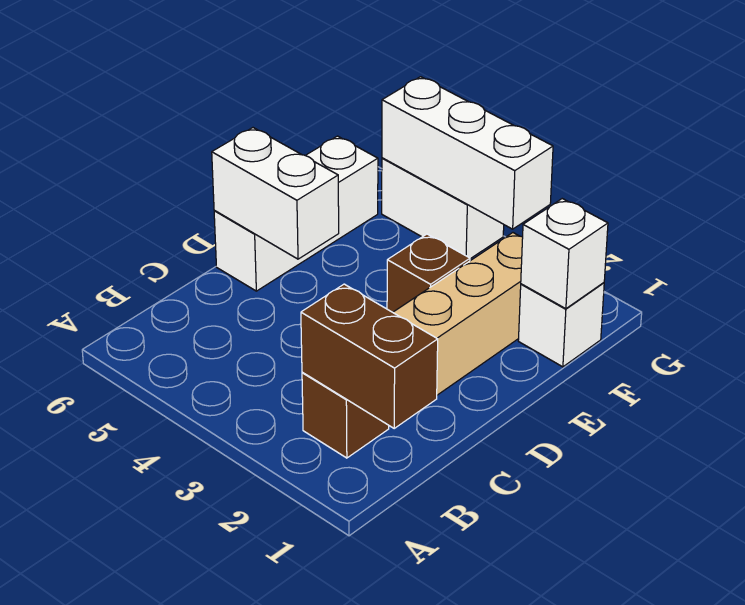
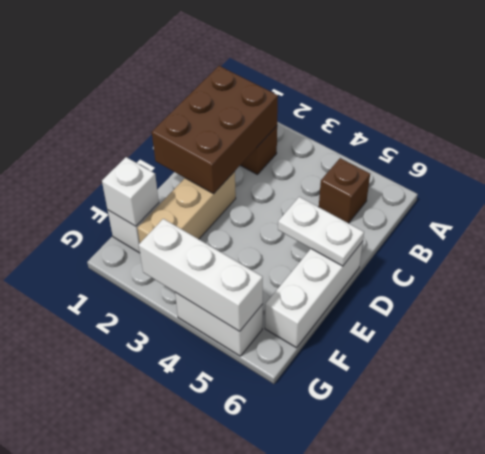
brown 1x2 brick [301,284,438,428] -> brown 2x3 brick [152,66,278,194]
white 1x2 brick [212,128,339,259] -> white 1x2 plate [278,197,364,266]
brown 1x1 brick [387,234,470,312] -> brown 1x1 brick moved to [319,158,370,223]

